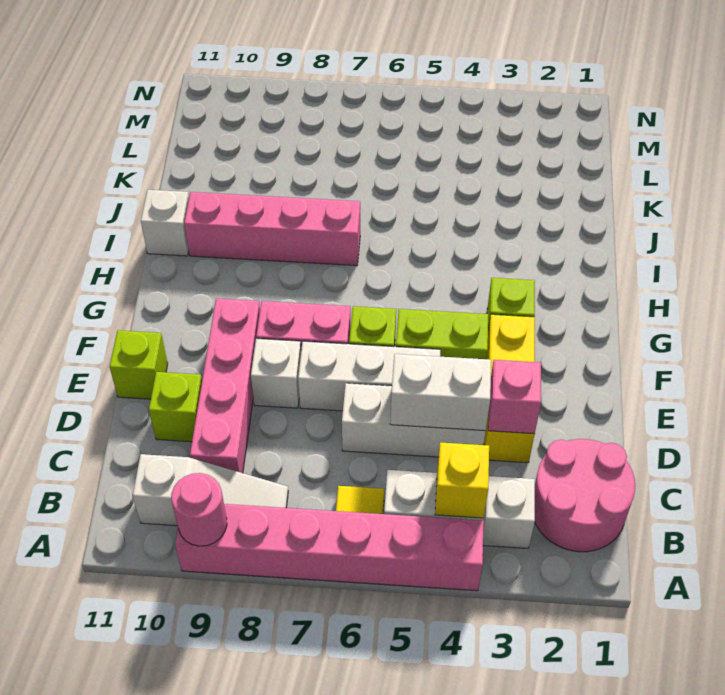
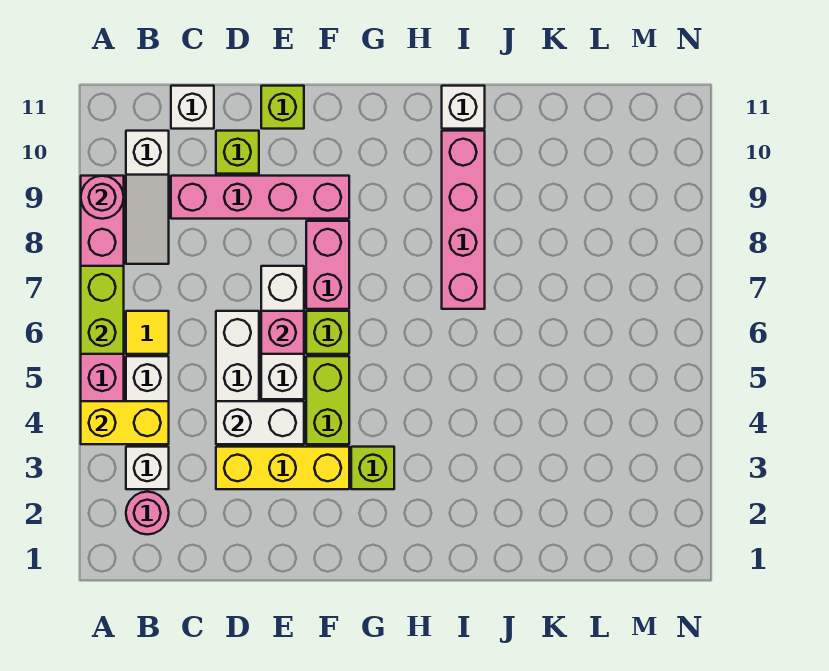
none -> lime 1x2 brick [81,266,124,354]
pink 2x2 round brick [535,439,635,552] -> pink 1x1 round brick [126,492,169,535]
yellow 1x1 brick [435,442,489,518] -> yellow 1x2 brick [81,401,169,444]
pink 1x1 brick [488,360,541,434] -> pink 1x1 brick moved to [261,311,304,354]
white 1x2 brick [390,354,491,431] -> white 1x2 brick turned to [216,401,304,444]
white 1x1 brick [251,339,301,408] -> white 1x1 brick moved to [171,86,214,129]

